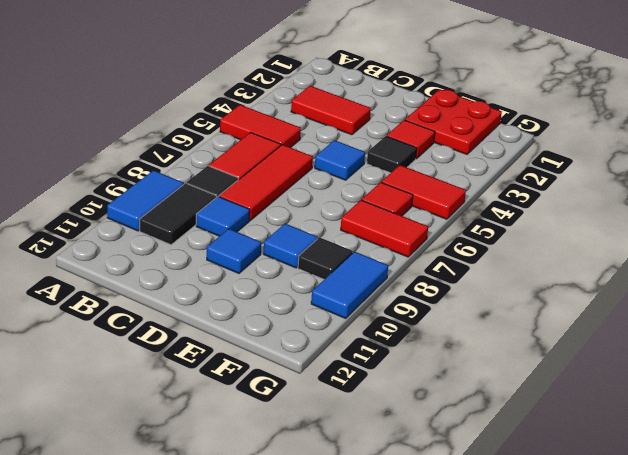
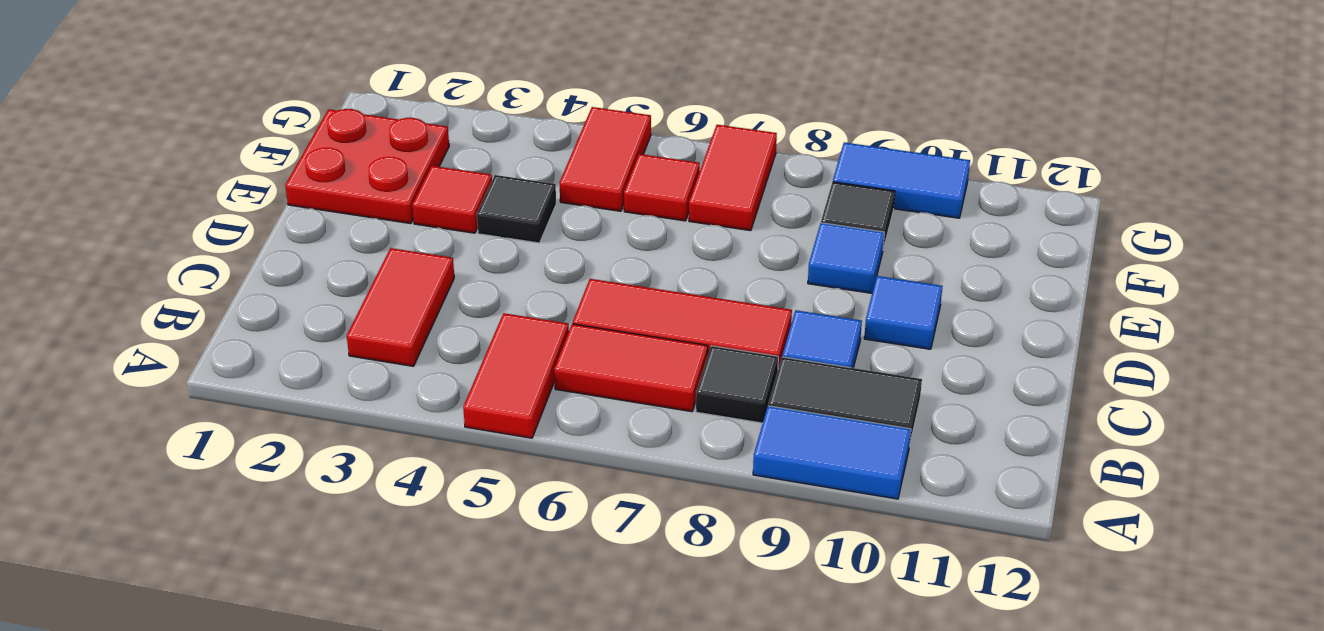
blue 1x1 tile [315,140,365,180] -> none

